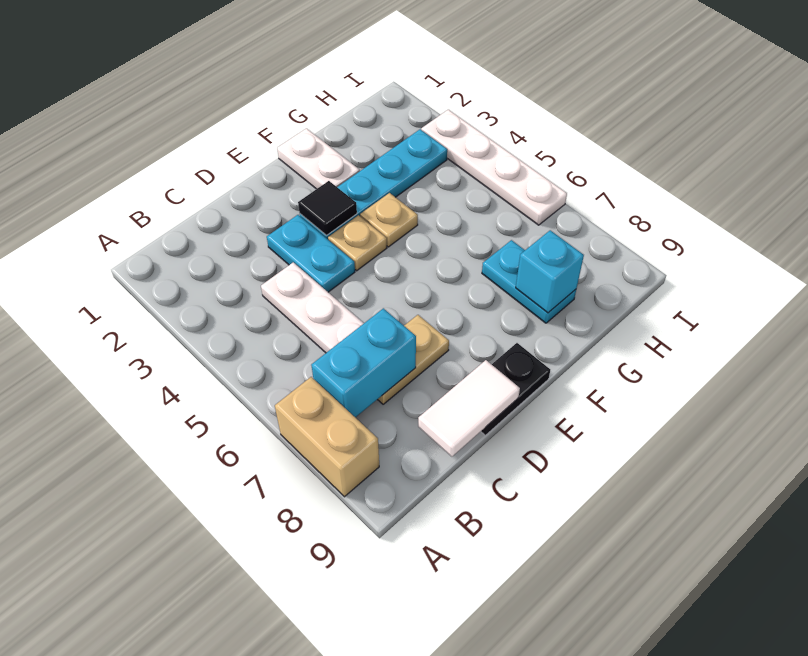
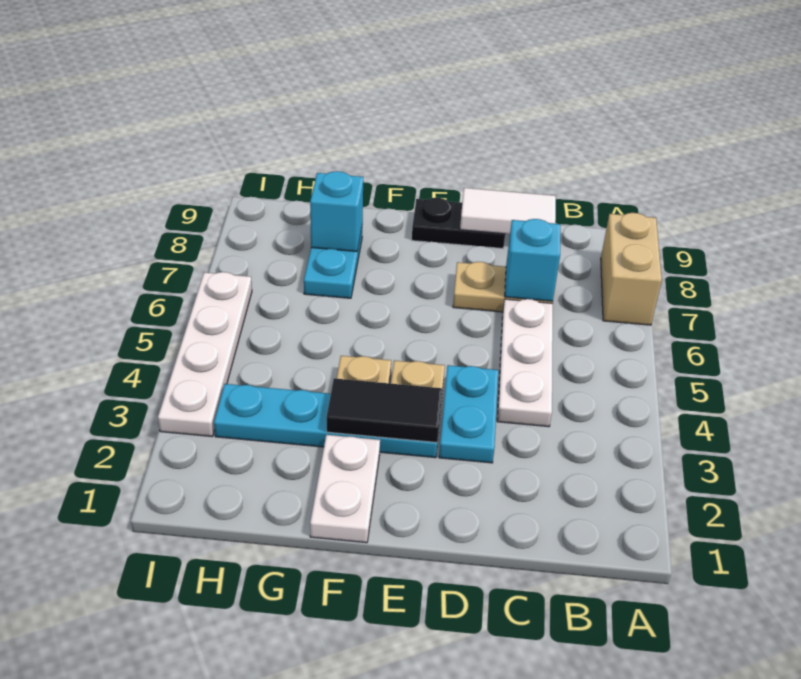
cyan 1x2 brick [311,308,416,417] -> cyan 1x1 brick [505,219,560,302]
black 1x1 tile [298,181,357,236] -> black 1x2 tile [326,378,442,442]

